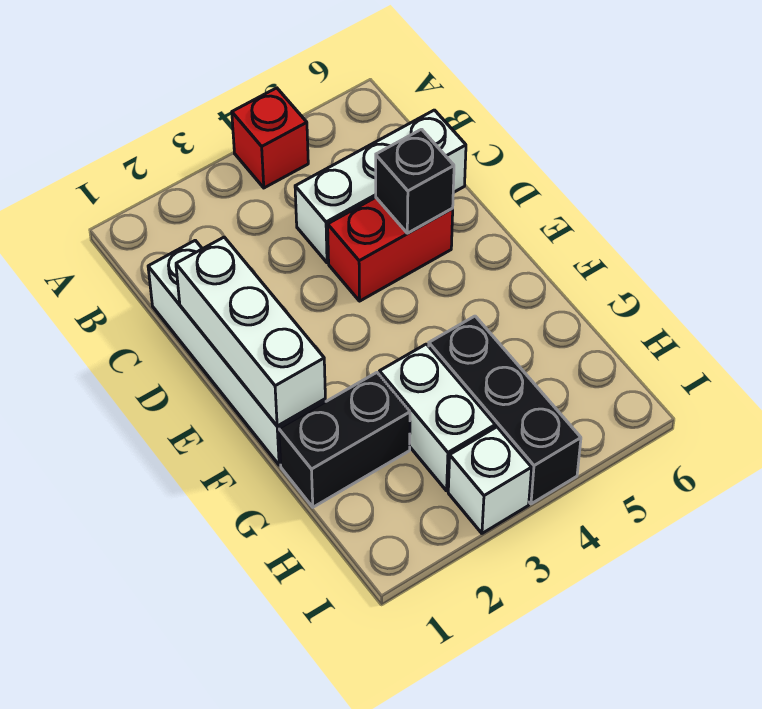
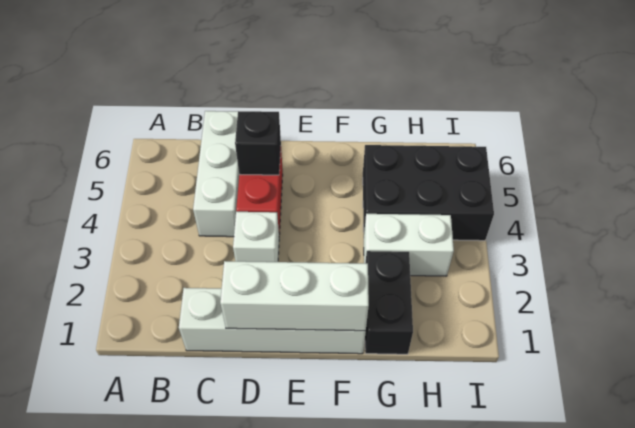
red 1x1 brick [232,88,308,188] -> none
black 1x3 brick [429,316,581,504] -> black 2x3 brick [363,145,494,241]
white 1x1 brick [448,427,532,533] -> white 1x1 brick moved to [233,212,279,262]

